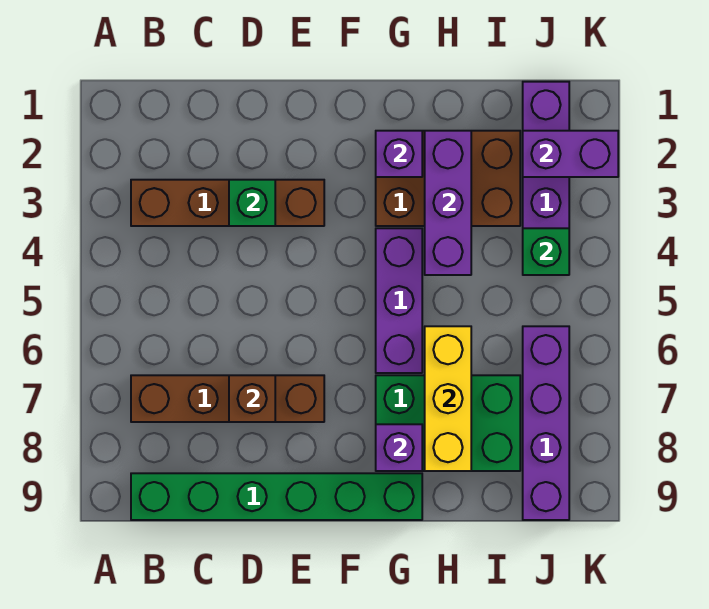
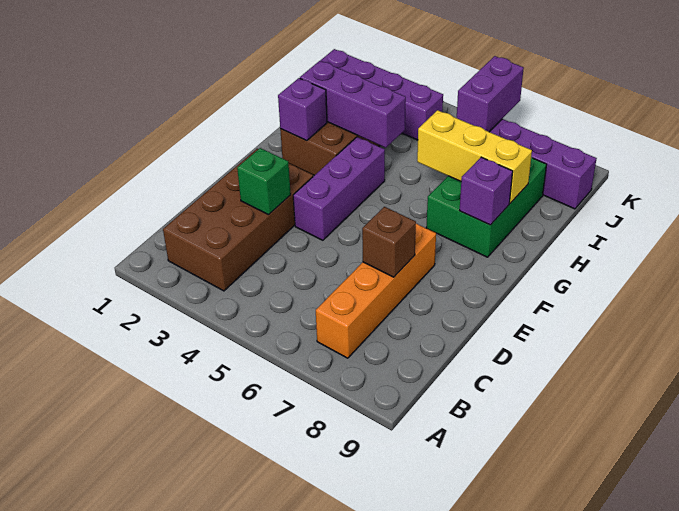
brown 1x4 brick [131,180,324,226] -> brown 2x4 brick [163,149,313,291]
brown 1x4 brick [131,375,324,422] -> orange 1x4 brick [316,224,436,358]
green 1x6 brick [131,473,422,520] -> none
purple 1x3 brick [376,228,422,373] -> purple 1x3 brick turned to [293,137,385,240]
purple 1x2 brick [523,131,618,177] -> purple 1x2 brick moved to [457,56,524,132]
green 1x1 brick [523,228,569,275] -> none

